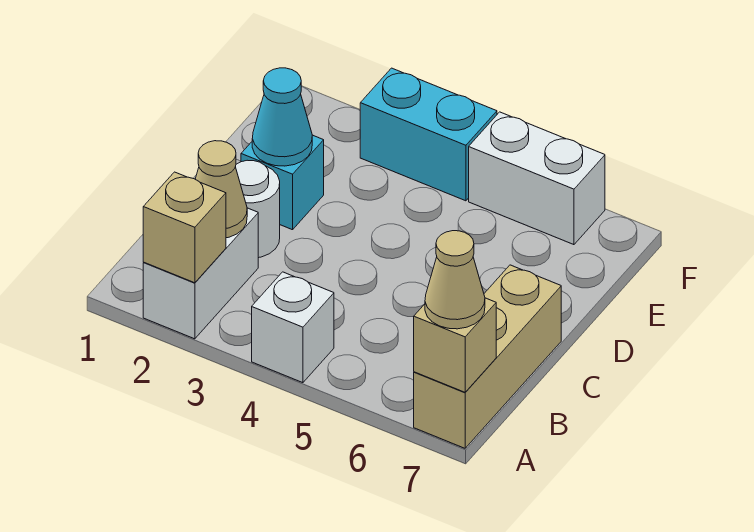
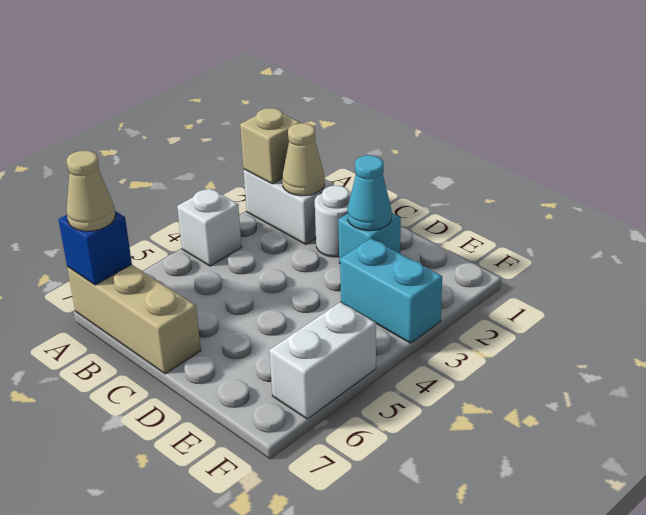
tan 1x1 brick [414,298,496,392] -> blue 1x1 brick [58,211,132,285]
cyan 1x2 brick [360,68,497,201] -> cyan 1x2 brick turned to [340,239,442,343]

